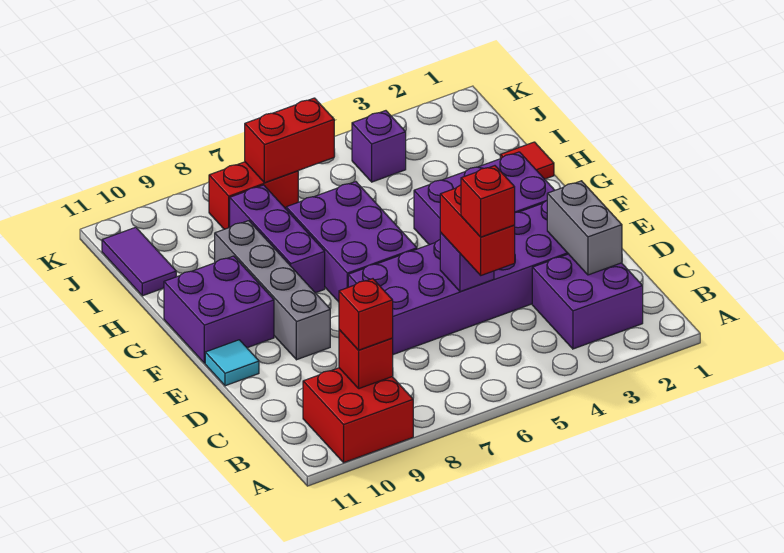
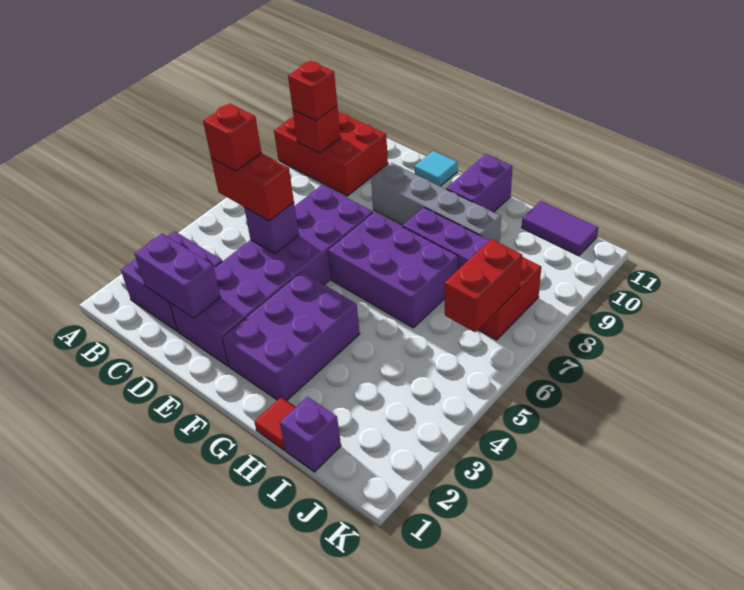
red 2x2 brick [303,368,413,463] -> red 2x3 brick [274,111,388,196]
grey 1x2 brick [547,181,622,275] -> purple 1x2 brick [135,234,220,318]
purple 2x2 brick [164,256,274,363] -> purple 1x2 brick [446,154,513,212]
purple 1x1 brick [352,111,406,182] -> purple 1x1 brick moved to [280,397,341,472]

